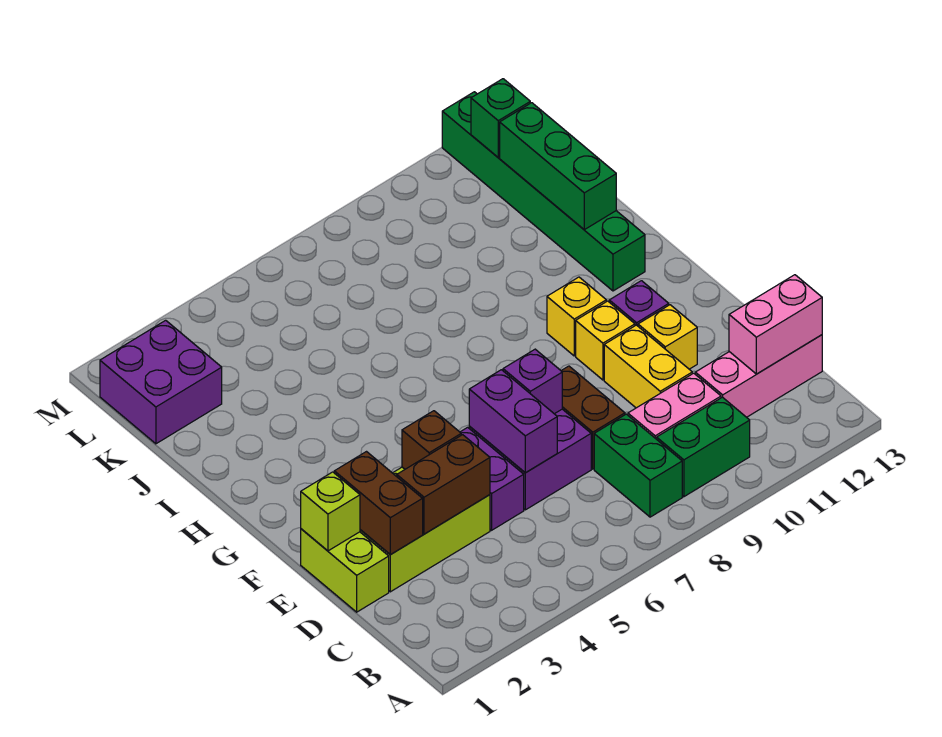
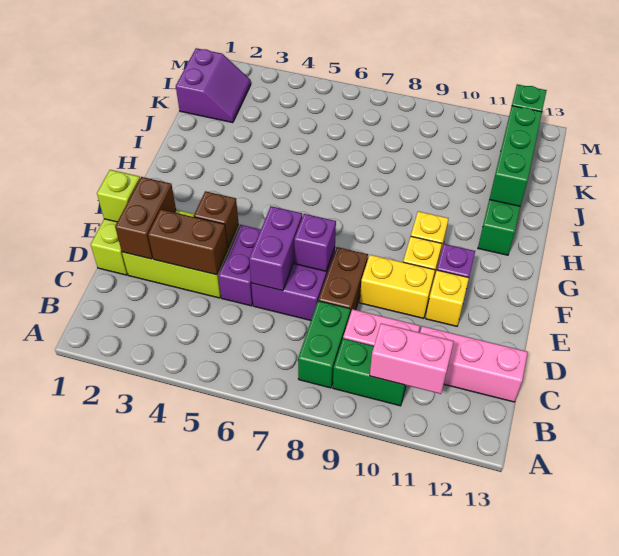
pink 1x2 brick [729,275,822,374] -> pink 1x2 brick moved to [370,323,454,394]
yellow 1x2 brick [604,325,692,408] -> yellow 1x2 brick turned to [360,255,435,318]
purple 2x2 brick [100,320,222,444] -> purple 2x2 slope [176,48,251,123]

